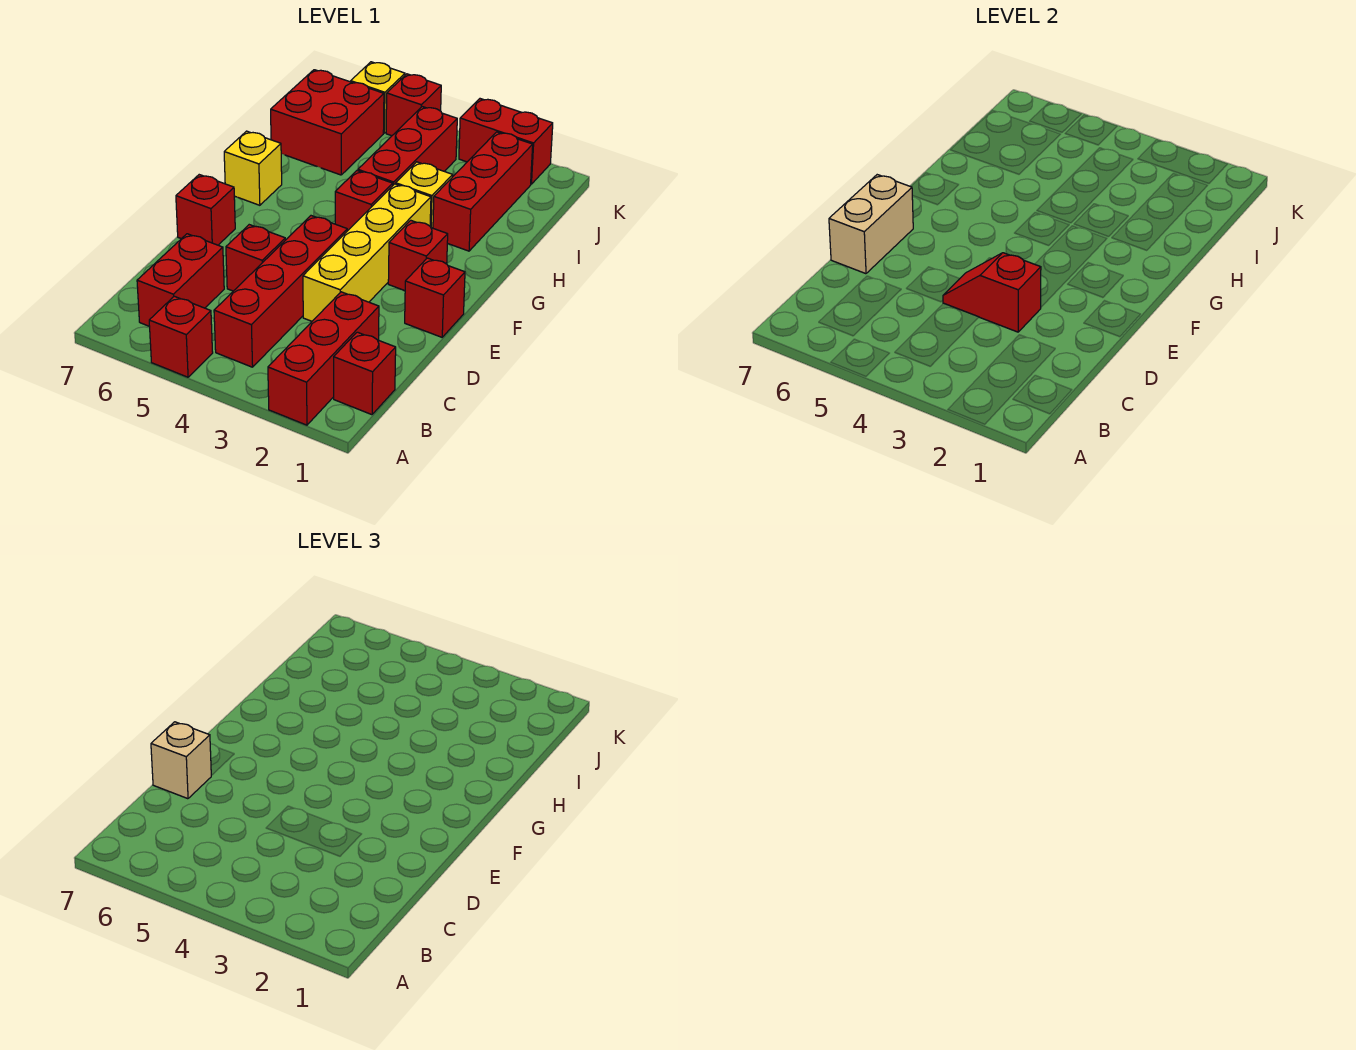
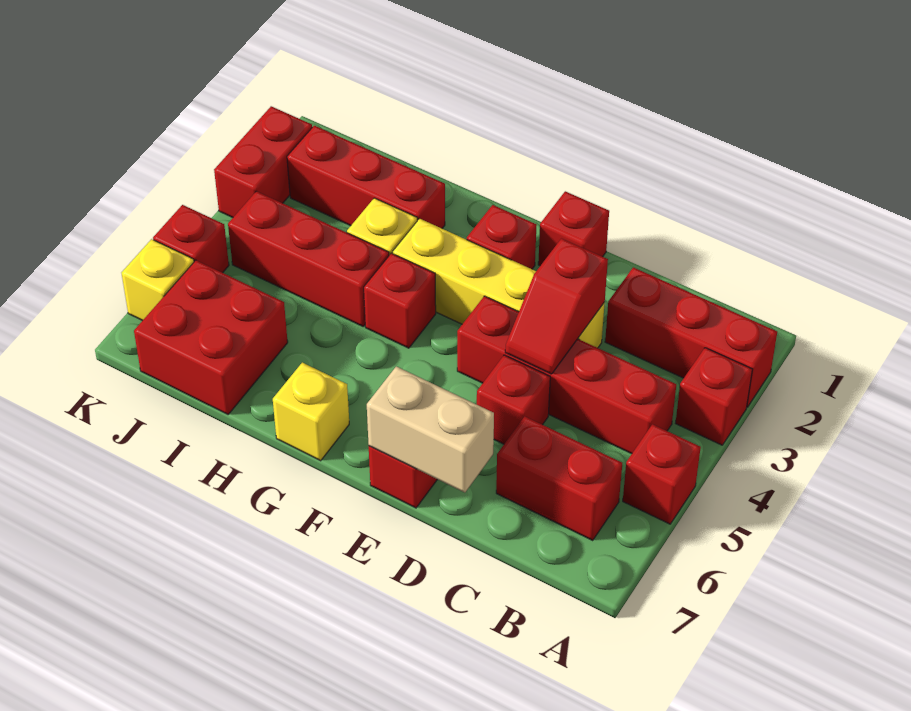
red 1x1 brick [334,332,396,415] -> red 1x1 brick moved to [676,348,752,445]
tan 1x1 brick [151,722,211,799] -> none

